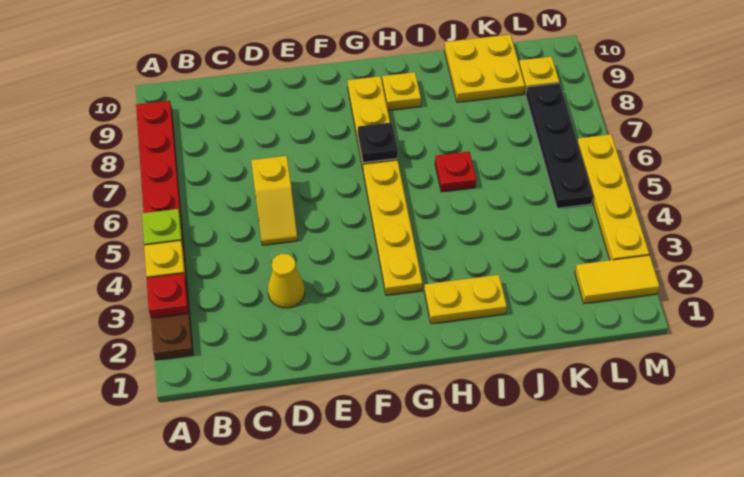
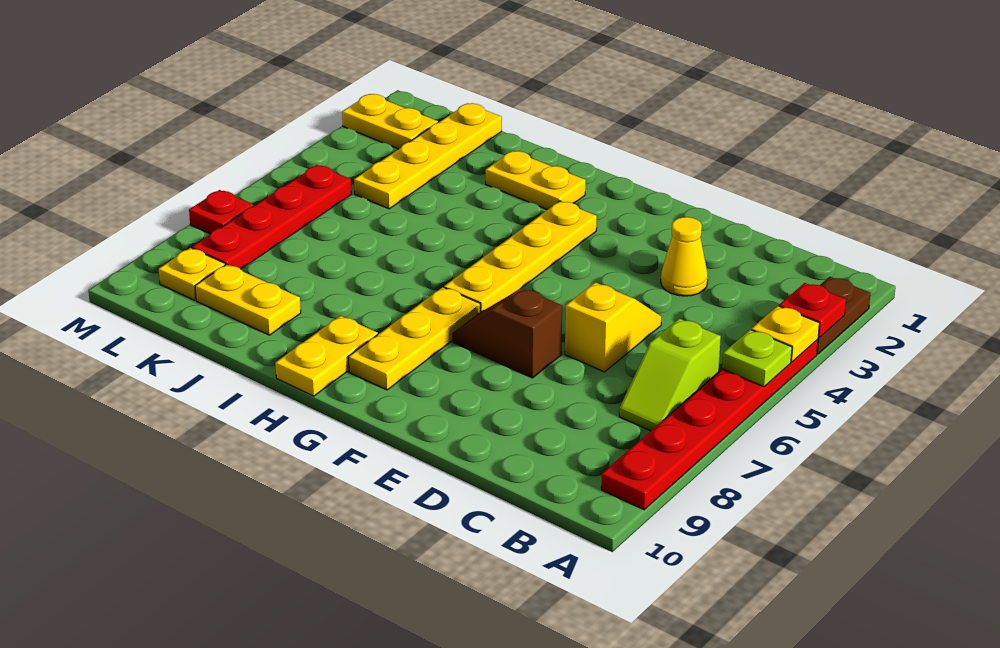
none -> lime 1x2 slope [619,319,721,431]
none -> brown 1x2 slope [453,288,562,378]
black 1x1 plate [358,122,398,163] -> none
yellow 1x1 plate [382,72,421,110] -> yellow 1x2 plate [275,316,378,396]
red 1x1 plate [435,152,476,192] -> red 1x1 plate moved to [189,190,253,234]
yellow 2x2 plate [444,35,525,102] -> yellow 1x2 plate [195,264,301,335]
yellow 1x2 tile [575,255,659,303] -> yellow 1x2 plate [342,94,438,149]
black 1x4 plate [526,83,593,208] -> red 1x4 plate [192,165,351,269]
yellow 1x4 plate [577,134,649,260] -> yellow 1x4 plate moved to [354,103,502,209]

